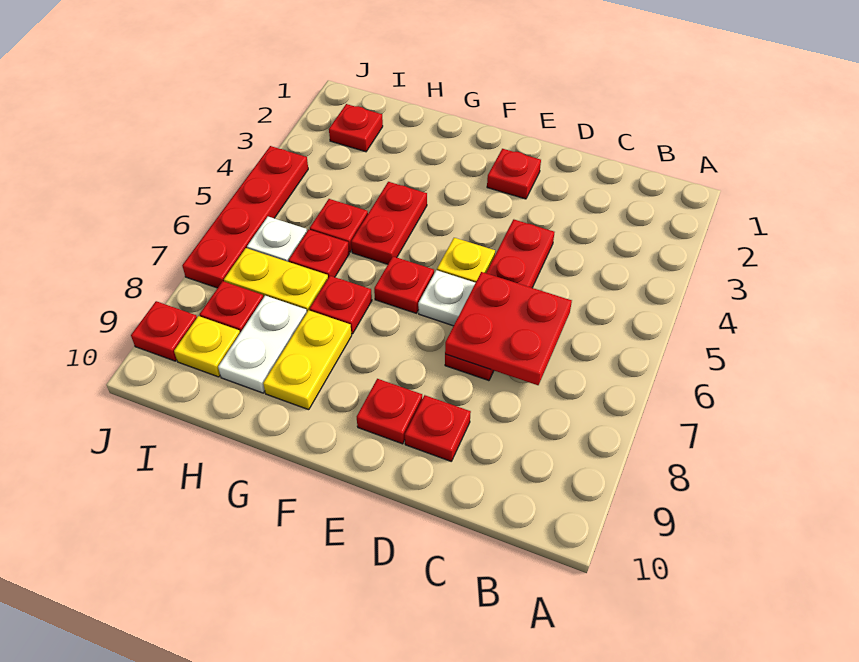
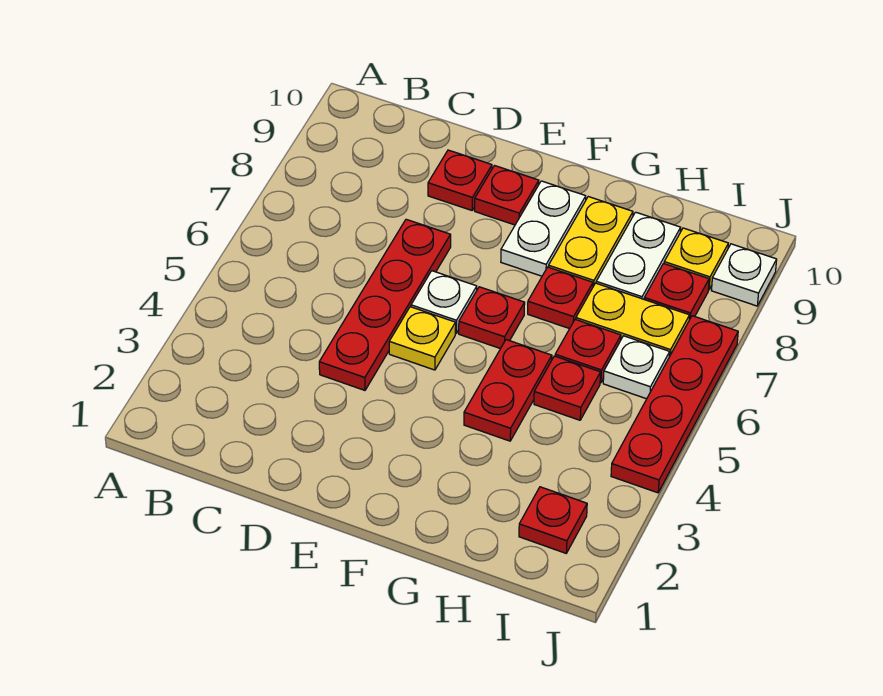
red 2x2 plate [445,272,572,385] -> none
red 1x1 plate [487,149,541,199] -> none
none -> white 1x2 plate [501,181,586,276]
red 1x1 plate [131,301,197,361] -> white 1x1 plate [712,244,777,306]

